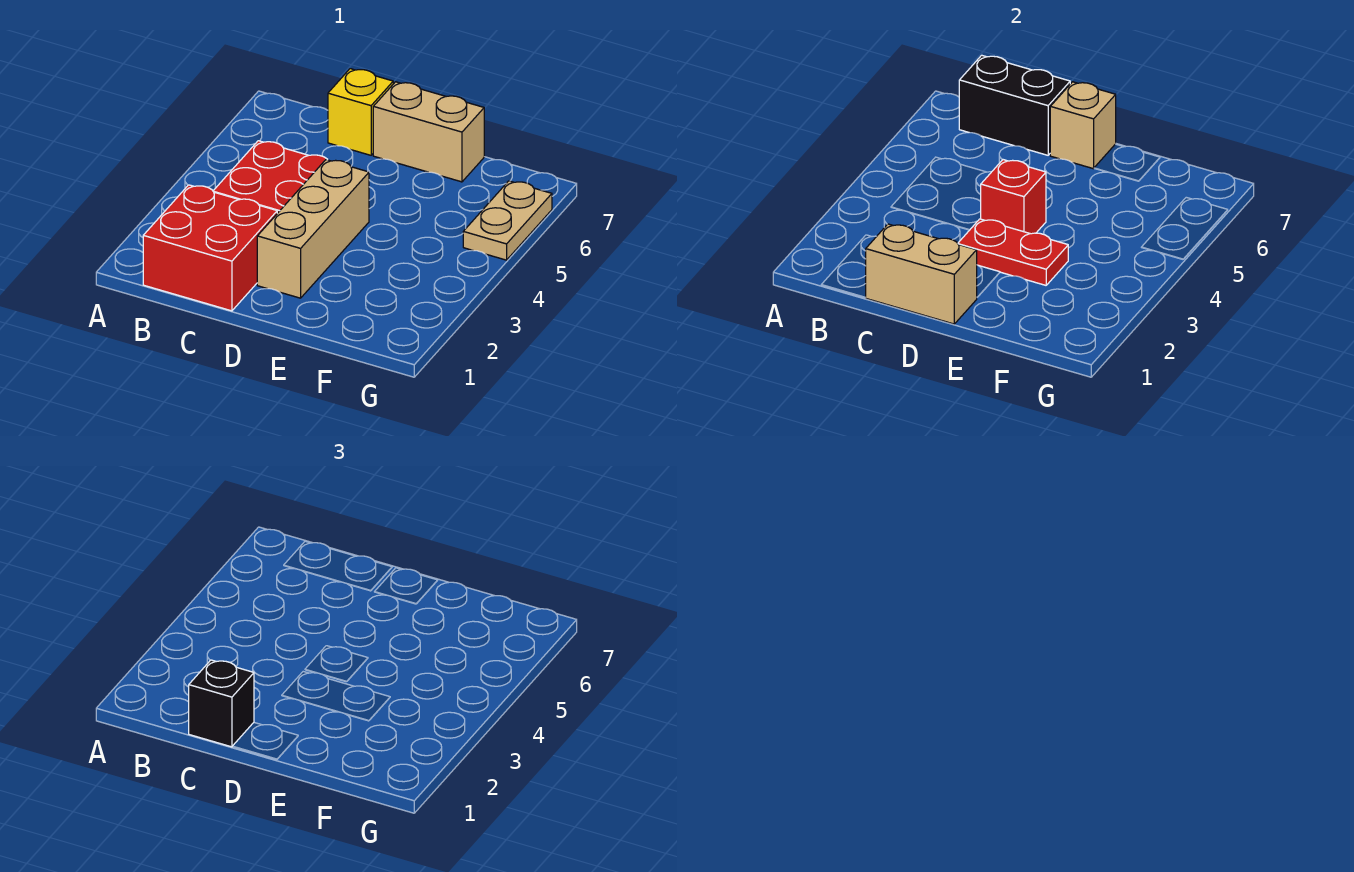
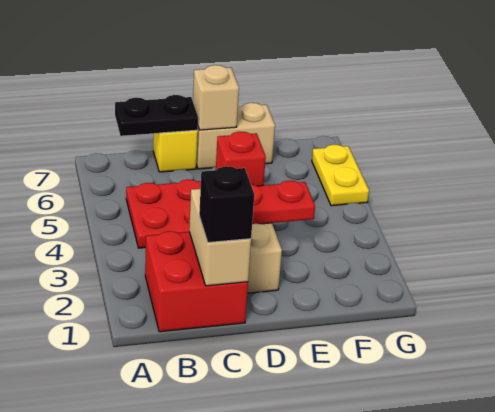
black 1x2 brick [959,55,1070,155] -> black 1x2 plate [115,95,198,136]
tan 1x2 brick [866,224,977,324] -> tan 1x2 brick turned to [189,189,251,286]
tan 1x2 plate [463,181,552,260] -> yellow 1x2 plate [312,145,369,206]

